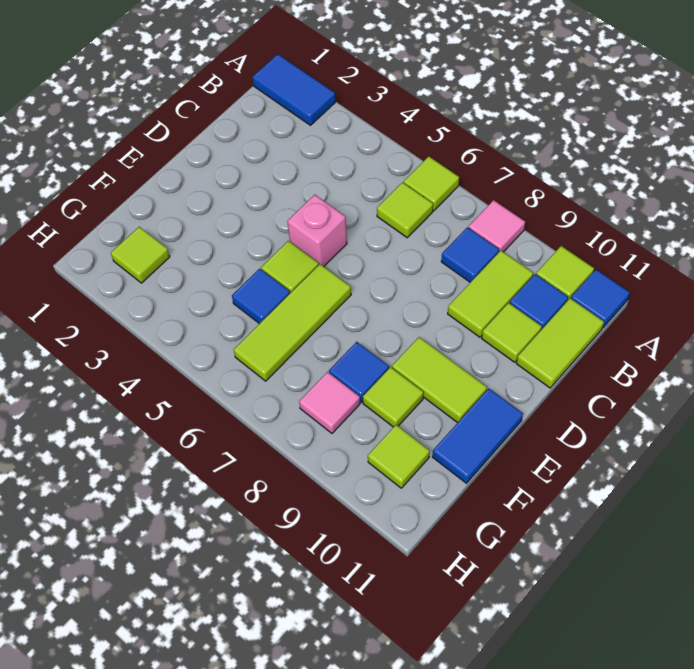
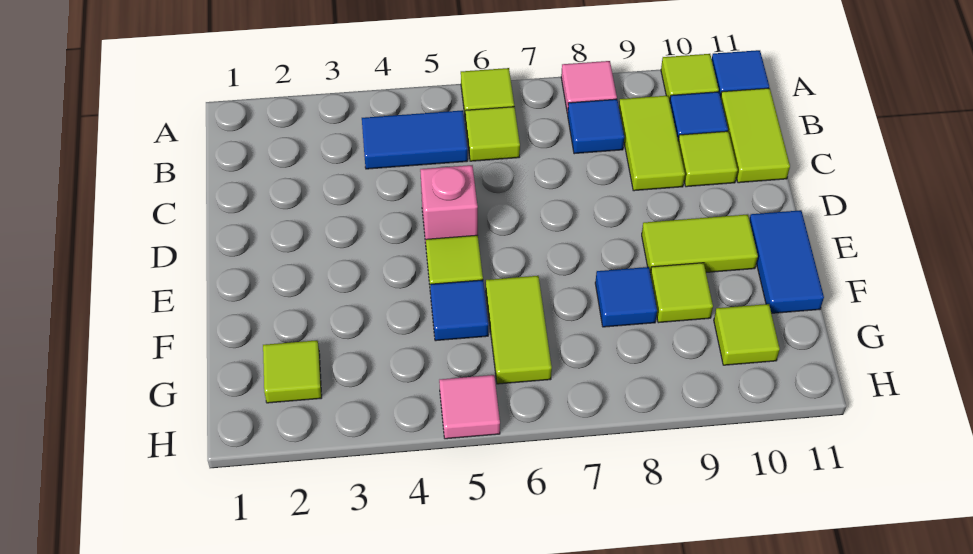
blue 1x2 tile [253,54,335,125] -> blue 1x2 tile moved to [362,110,468,169]
lime 1x3 tile [234,264,351,381] -> lime 1x2 tile [486,276,552,384]
pink 1x1 tile [299,372,360,433] -> pink 1x1 tile moved to [439,375,500,439]

